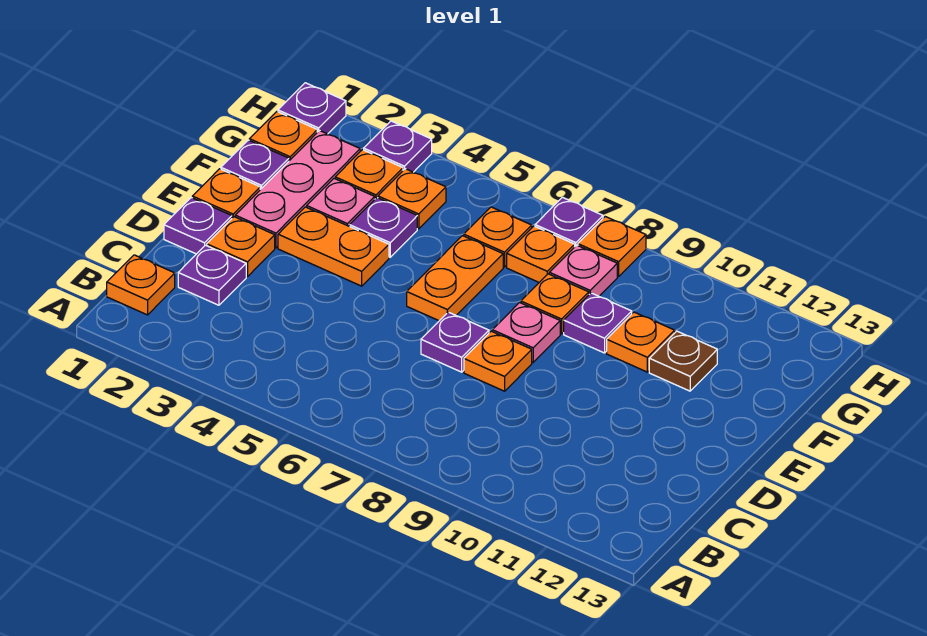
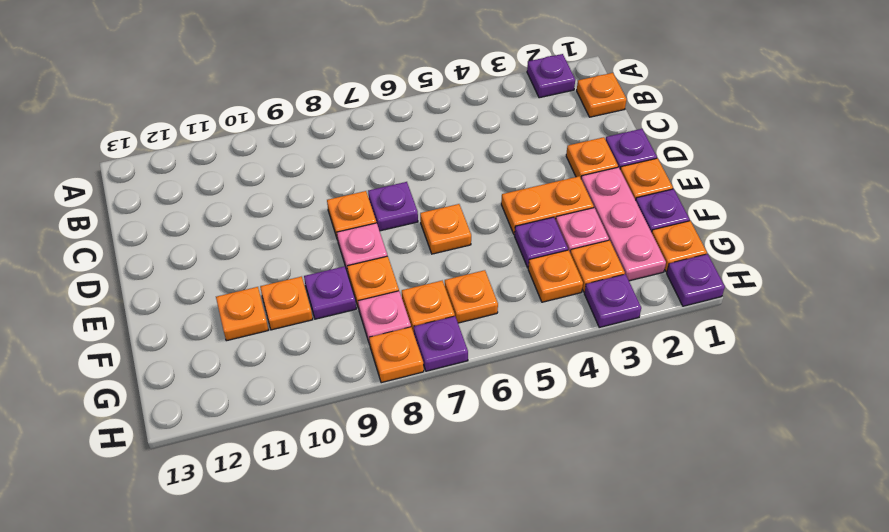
purple 1x1 plate [178,245,246,305] -> purple 1x1 plate moved to [527,54,575,98]
orange 1x2 plate [407,236,503,321] -> orange 1x1 plate [420,204,471,254]
brown 1x1 plate [649,331,717,391] -> orange 1x1 plate [216,287,268,341]

